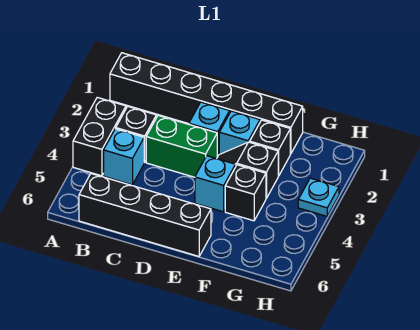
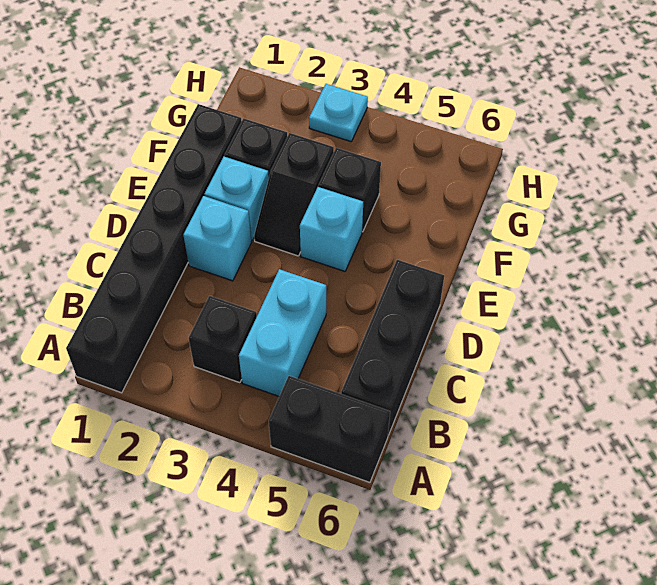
black 1x2 brick [73,97,126,176] -> black 1x2 brick moved to [269,376,390,482]
cyan 1x1 brick [104,129,145,185] -> cyan 1x2 brick [239,269,326,396]
black 1x4 brick [79,174,211,256] -> black 1x3 brick [341,260,444,435]
green 1x2 brick [146,116,217,177] -> none

